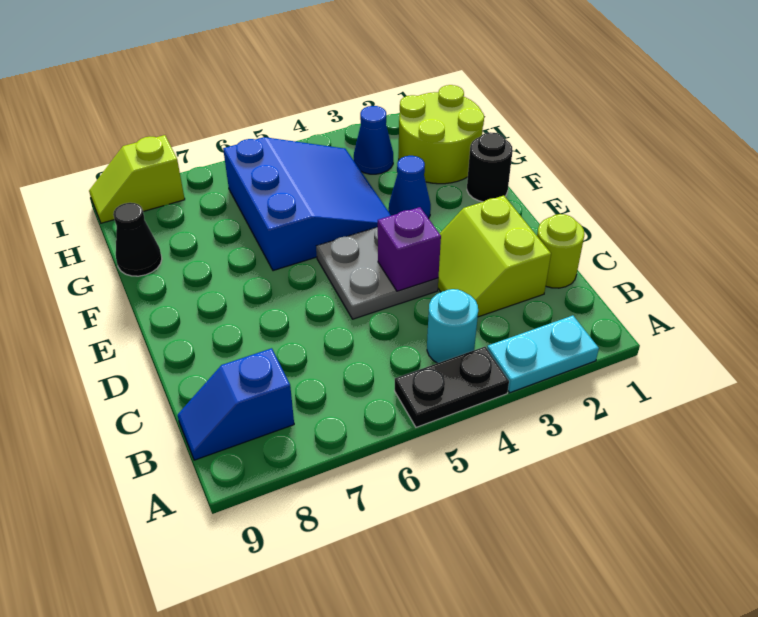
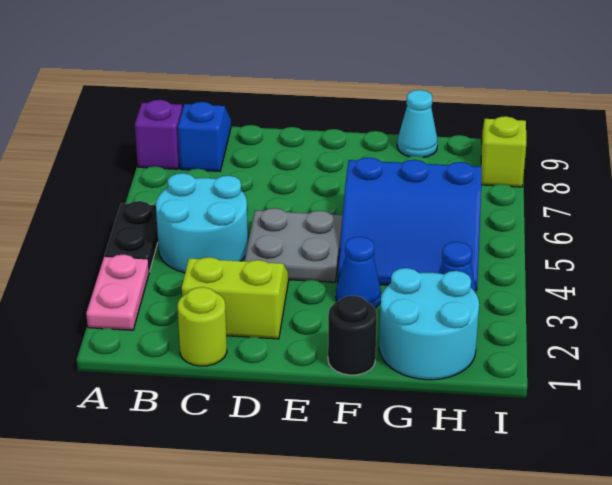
cyan 1x2 plate [487,316,599,393] -> pink 1x2 plate [86,254,149,330]
cyan 1x1 round brick [427,289,478,363] -> cyan 2x2 round brick [156,173,248,273]
purple 1x1 brick [378,207,441,291] -> purple 1x1 brick moved to [135,100,182,169]
lime 2x2 round brick [399,85,484,184] -> cyan 2x2 round brick [379,268,479,380]
black 1x1 cone [113,203,162,276] -> cyan 1x1 cone [397,90,438,158]

